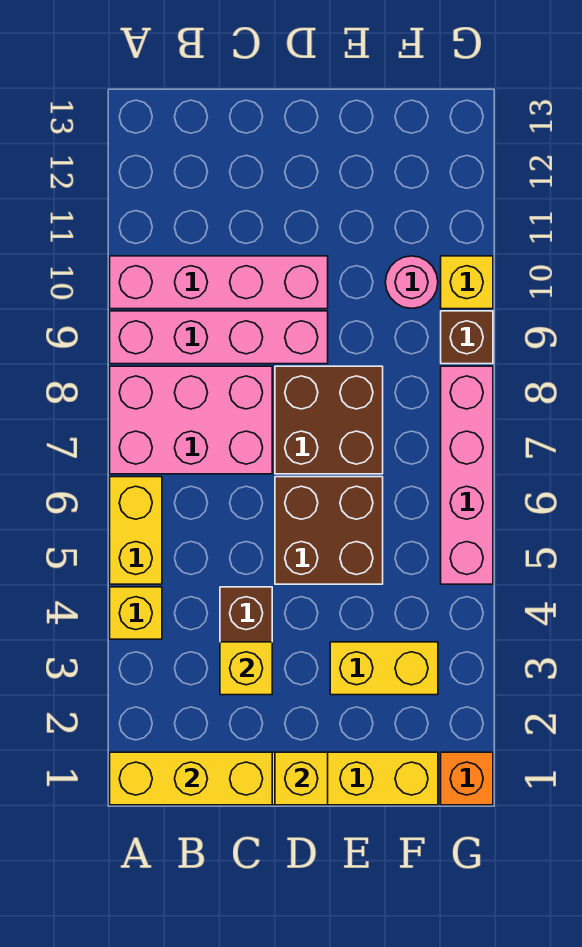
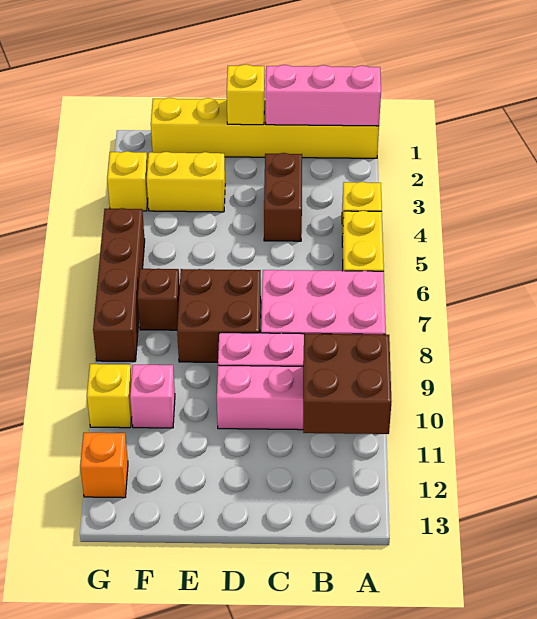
yellow 1x3 brick [110,752,272,805] -> pink 1x3 brick [266,65,381,126]
yellow 1x1 brick [220,642,272,695] -> yellow 1x1 brick moved to [107,151,148,211]
brown 2x2 brick [275,477,383,584] -> brown 2x2 brick moved to [303,334,392,434]
pink 1x1 round brick [385,256,438,308] -> pink 1x1 brick [130,365,175,428]
orange 1x1 brick [441,752,493,805] -> orange 1x1 brick moved to [80,433,128,498]
pink 1x4 brick [441,366,493,584] -> brown 1x4 brick [93,208,145,362]
brown 1x1 brick [441,311,493,364] -> brown 1x1 brick moved to [138,269,180,330]

